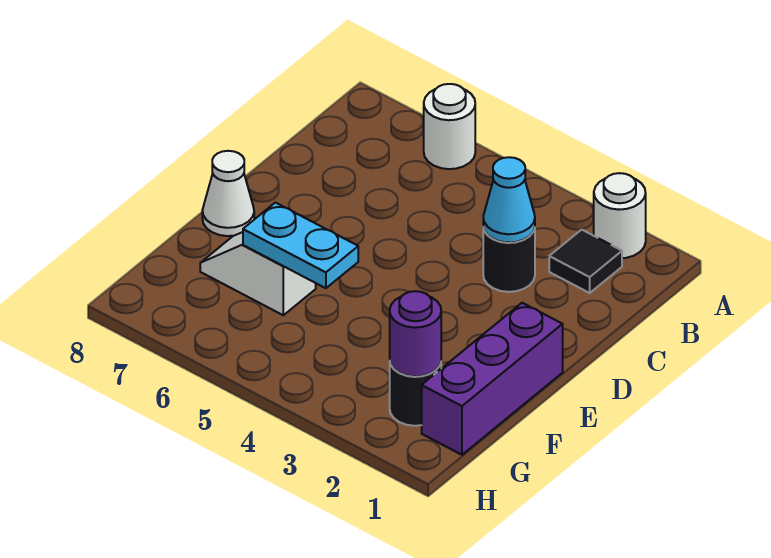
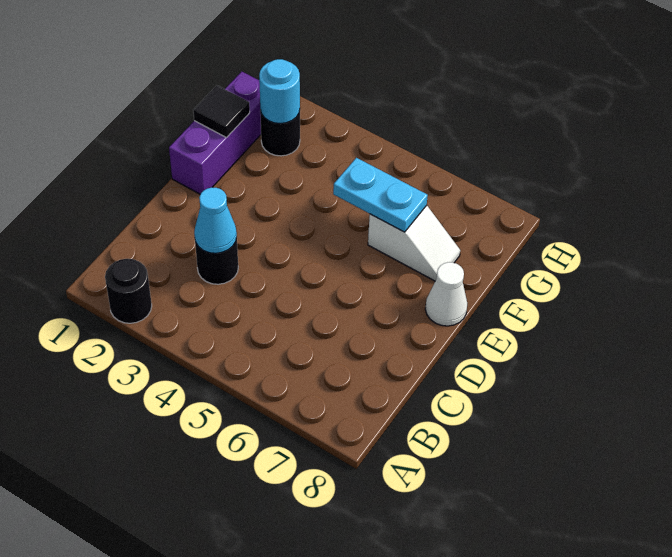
white 1x1 round brick [594,173,646,258] -> black 1x1 round brick [105,259,152,323]
white 1x1 round brick [424,84,475,169] -> none
black 1x1 tile [549,230,622,293] -> black 1x1 tile moved to [193,85,250,138]
purple 1x1 round brick [390,291,441,376] -> cyan 1x1 round brick [259,59,300,124]

